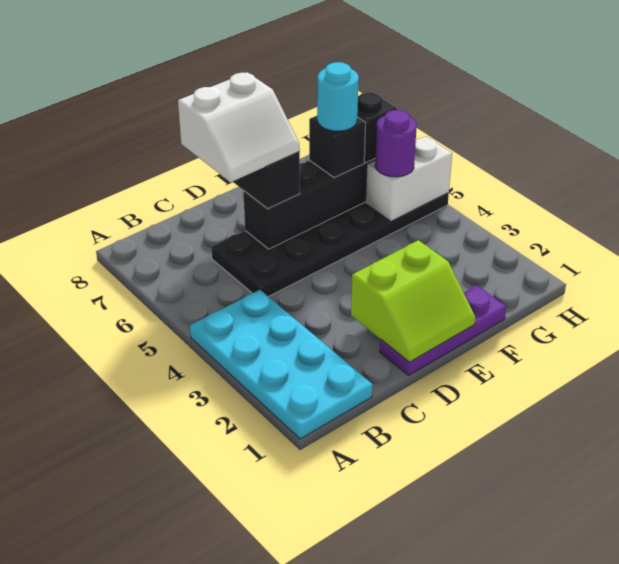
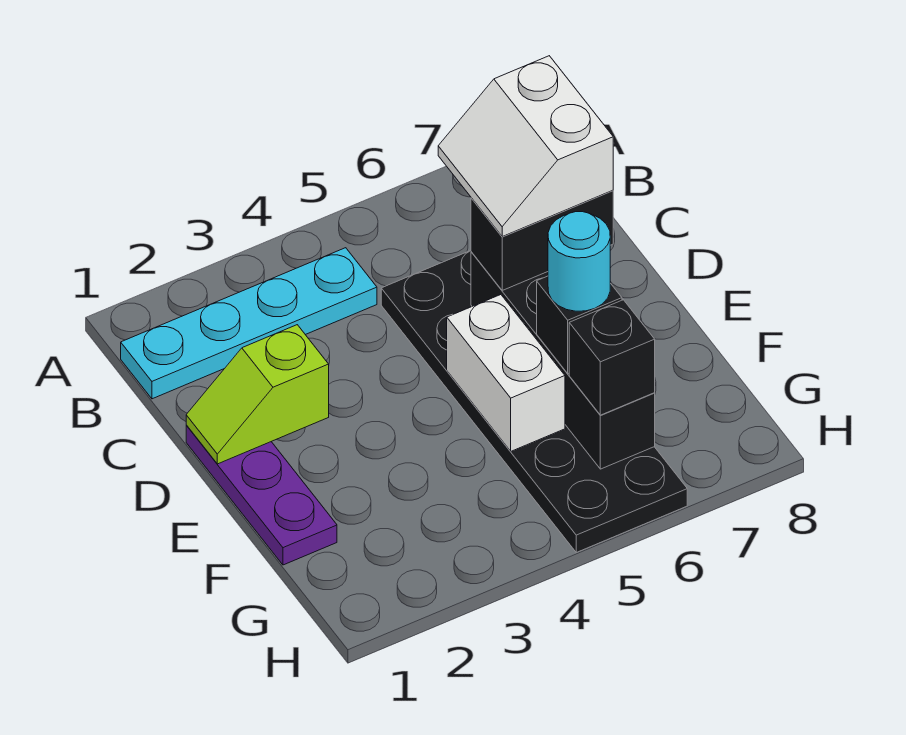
cyan 2x4 plate [190,290,373,439] -> cyan 1x4 plate [121,248,377,399]
lime 2x2 slope [351,240,475,362] -> lime 1x2 slope [186,325,329,464]
white 1x2 brick [366,137,452,221] -> white 1x2 brick moved to [447,295,565,451]
purple 1x1 round brick [375,110,417,177] -> none

